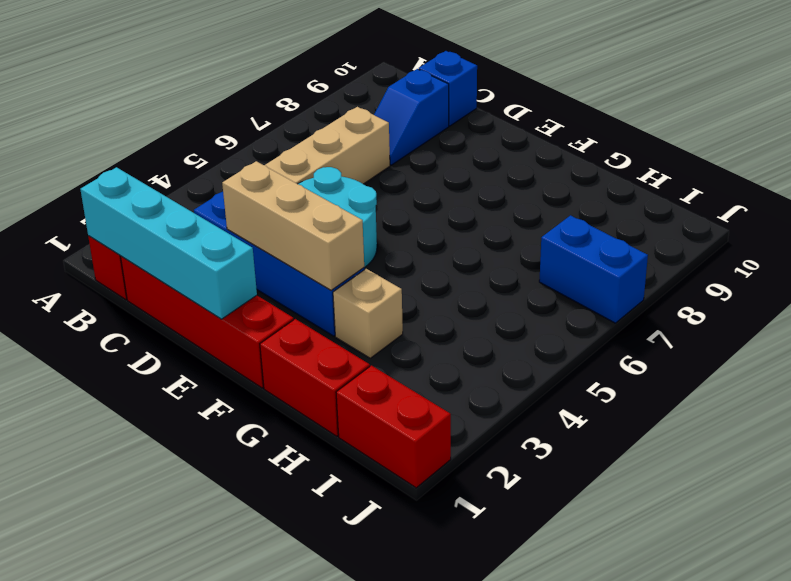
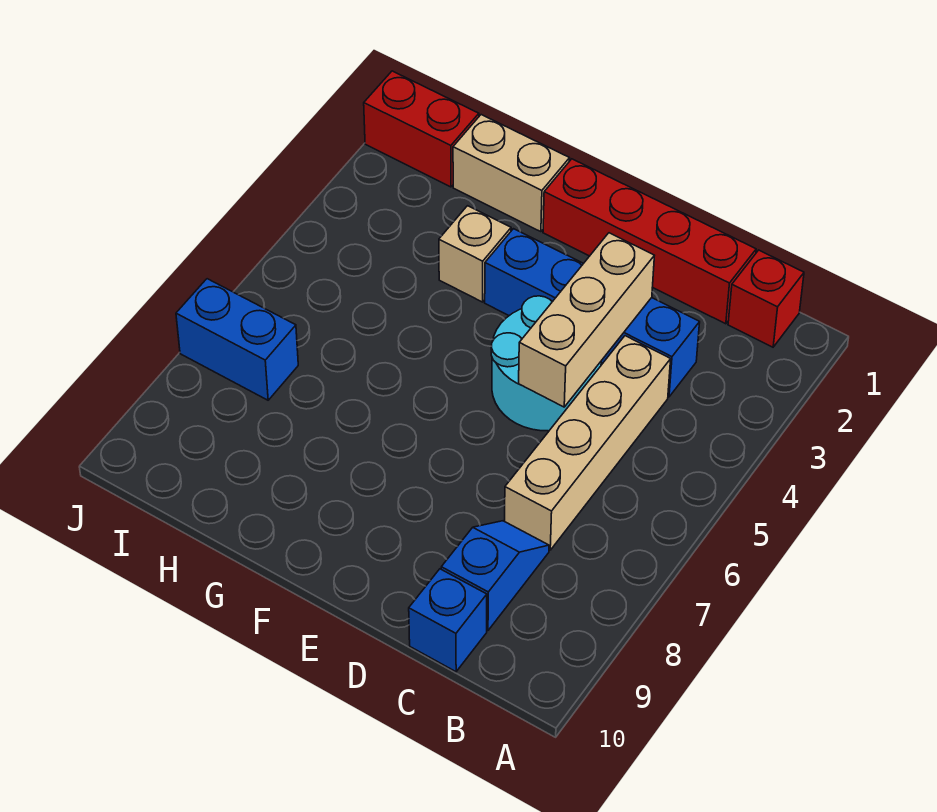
cyan 1x4 brick [80,167,257,319] -> none
tan 1x3 brick [222,161,364,290] -> tan 1x3 brick turned to [519,233,654,407]
red 1x2 brick [260,319,370,436] -> tan 1x2 brick [453,115,570,232]

